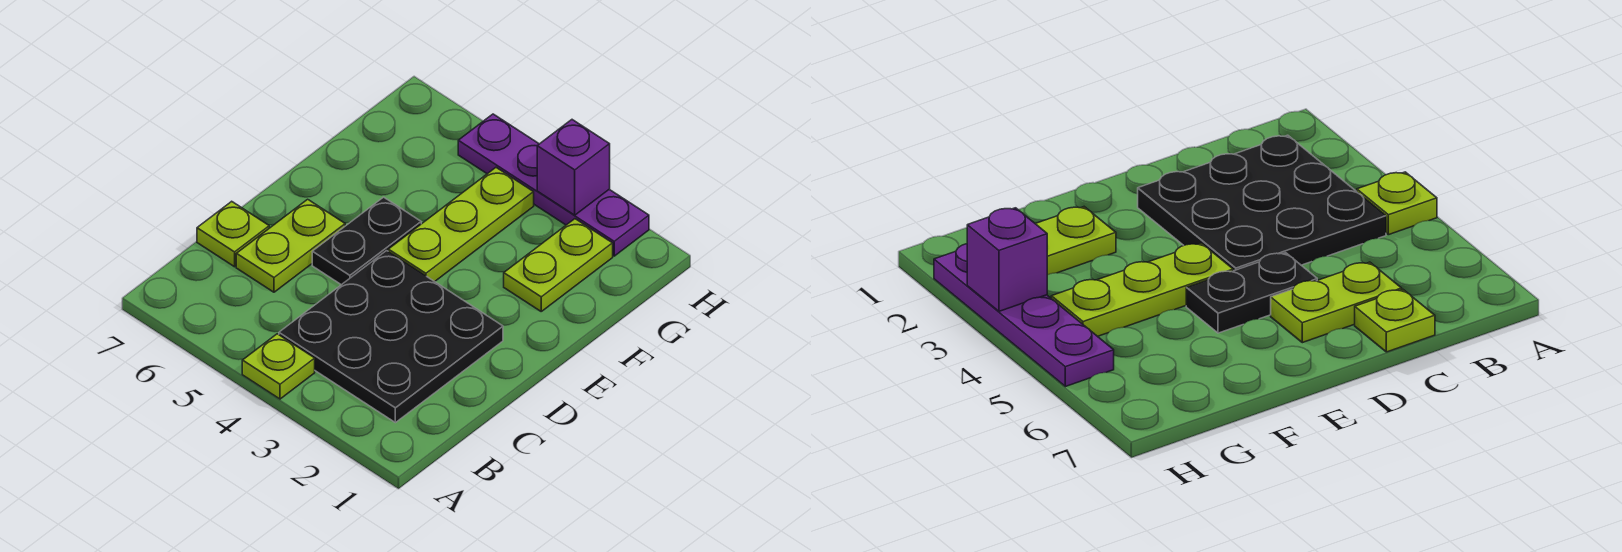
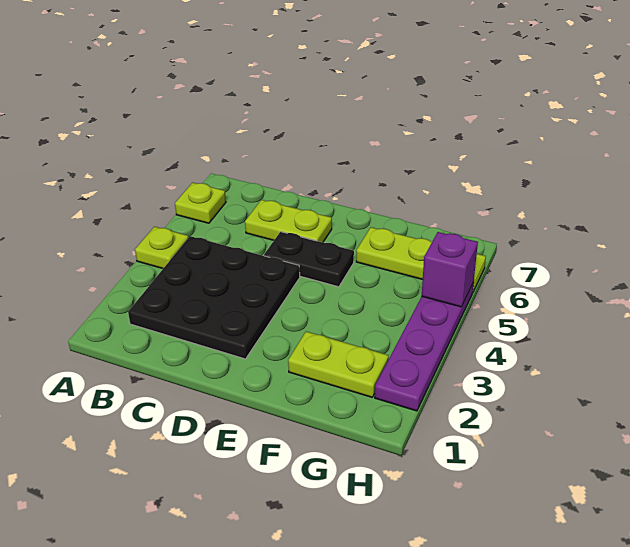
lime 1x1 plate [197,201,269,267] -> lime 1x1 plate moved to [175,183,226,223]
lime 1x3 plate [388,168,534,282] -> lime 1x3 plate moved to [356,227,486,292]
purple 1x1 brick [537,120,610,215] -> purple 1x1 brick moved to [422,232,478,307]

